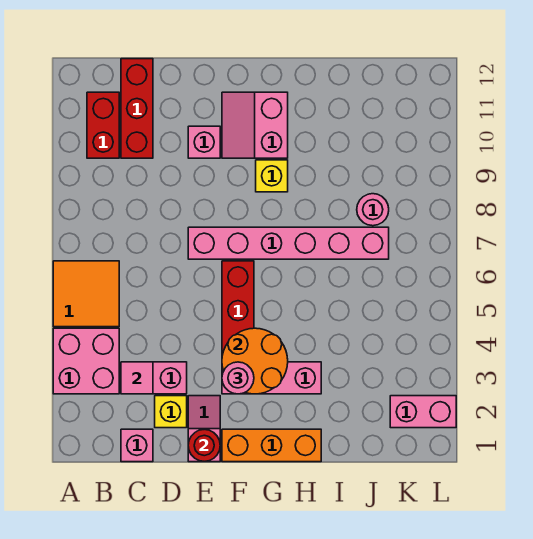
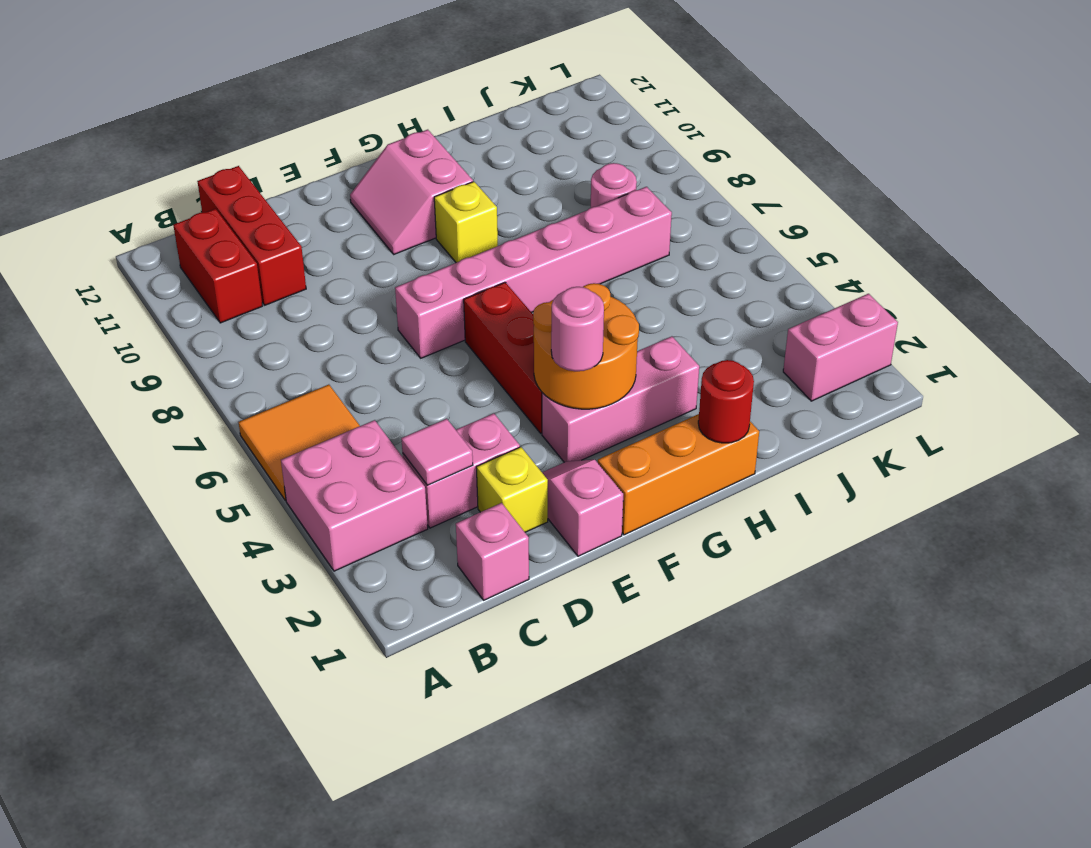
red 1x1 round brick [188,429,220,462] -> red 1x1 round brick moved to [698,360,754,443]
pink 1x1 brick [188,126,220,158] -> none

